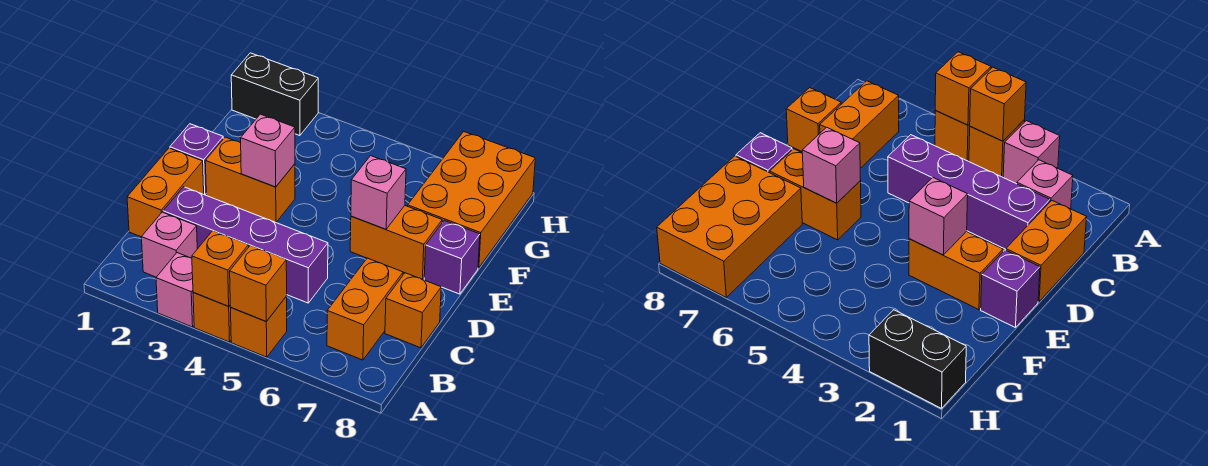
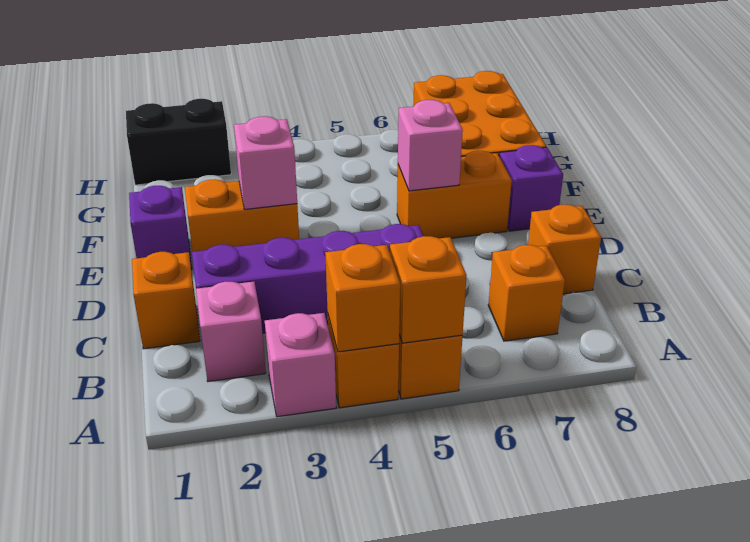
orange 1x2 brick [327,258,403,360] -> orange 1x1 brick [488,245,565,341]
orange 1x2 brick [127,148,204,237] -> orange 1x1 brick [132,252,200,349]

